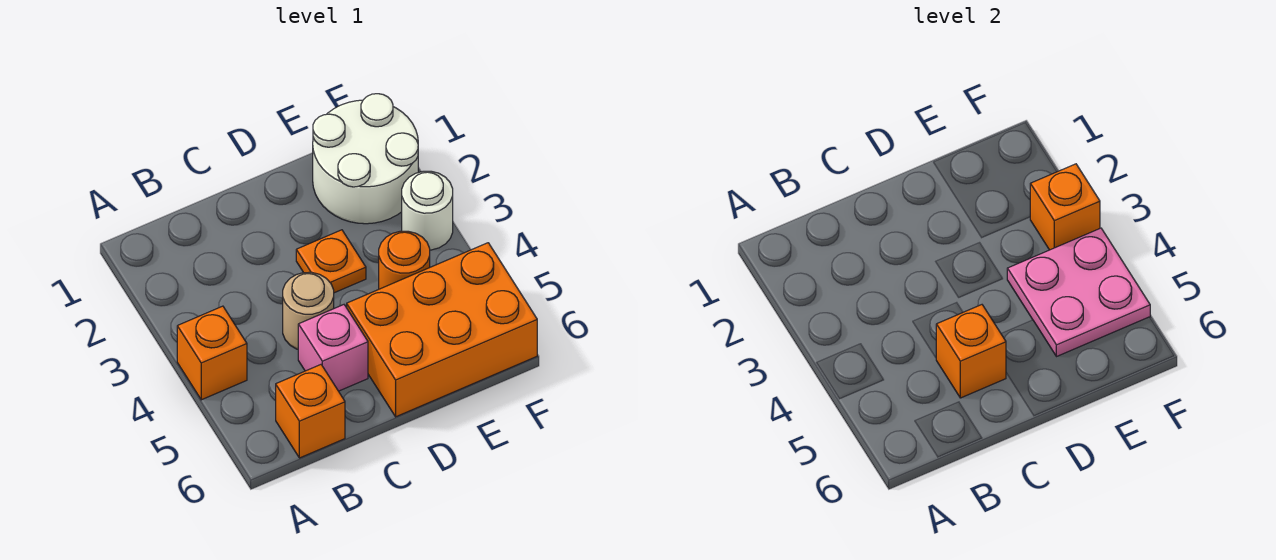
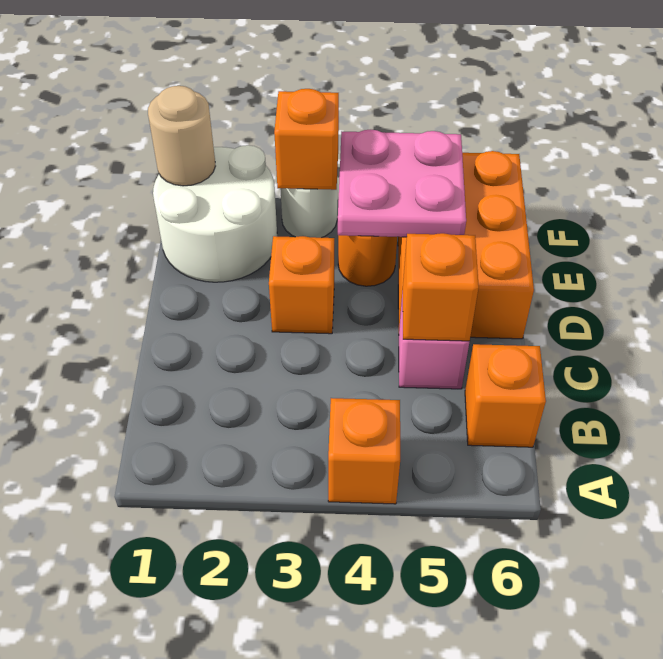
tan 1x1 round brick [283,272,334,349] -> tan 1x1 round brick moved to [148,86,215,186]
orange 1x1 plate [296,230,366,293] -> orange 1x1 brick [269,236,334,334]

